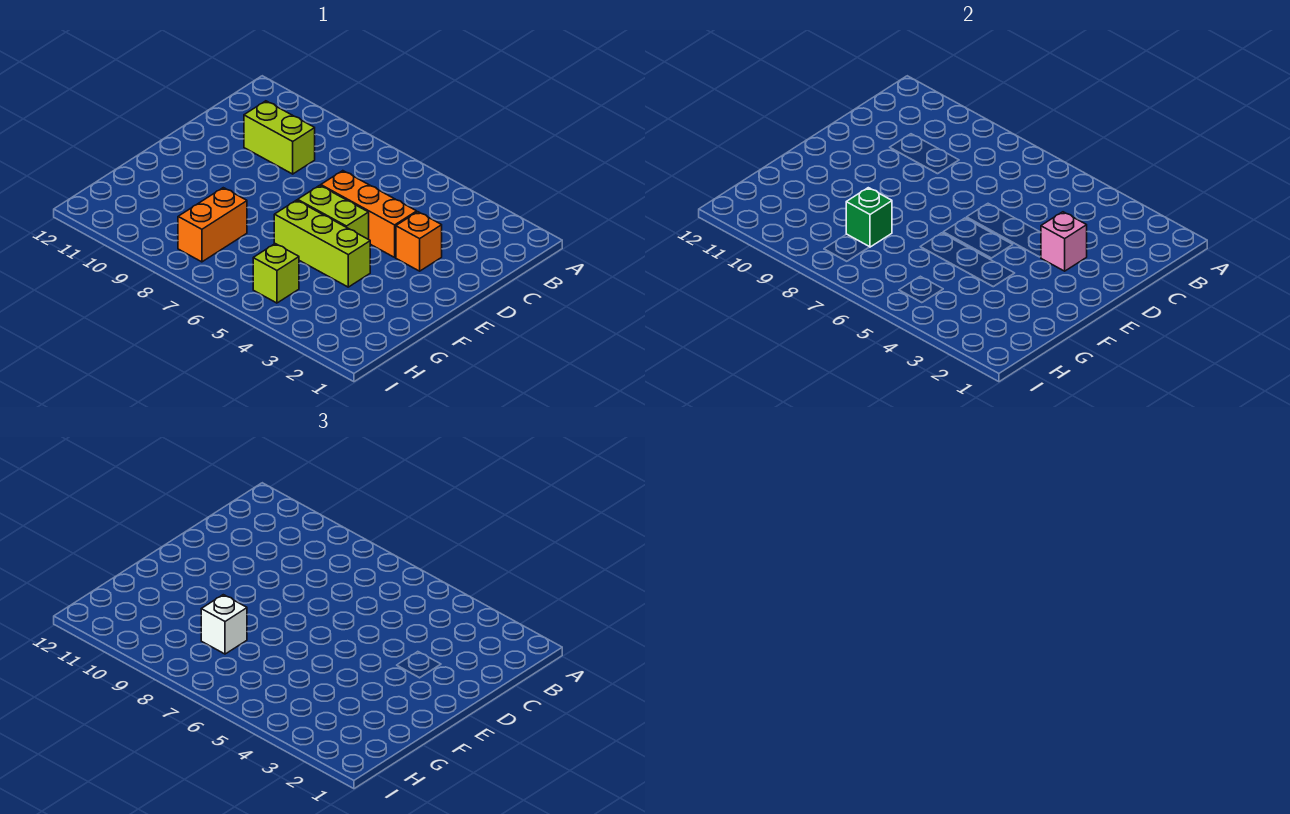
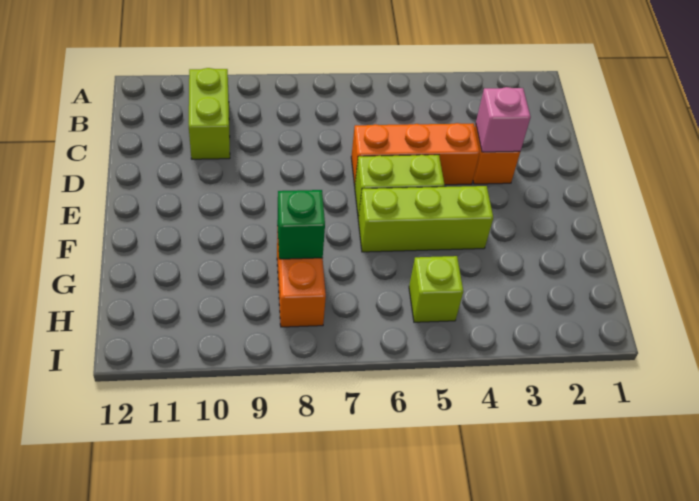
lime 1x2 brick [244,101,315,174] -> lime 1x2 brick turned to [189,68,230,159]
white 1x1 brick [201,595,247,654] -> none

